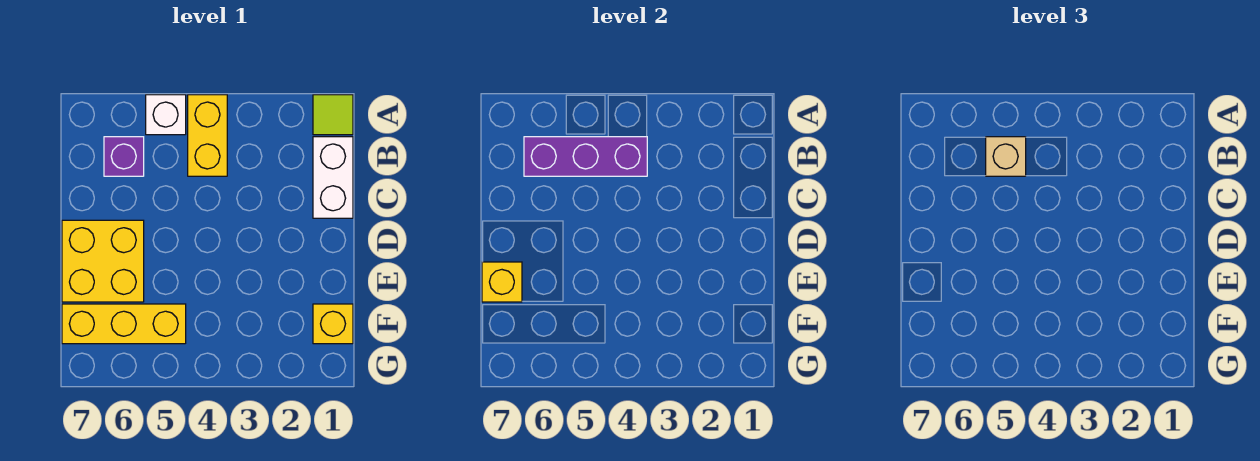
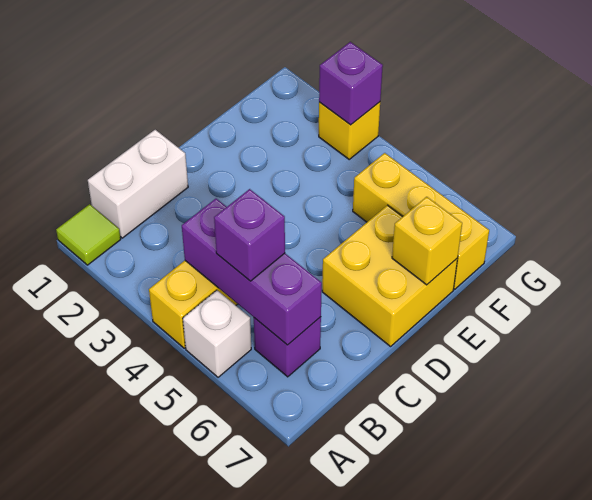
tan 1x1 brick [986,137,1026,176] -> purple 1x1 brick [214,189,285,281]
yellow 1x1 brick [313,304,353,344] -> yellow 1x1 brick moved to [319,102,380,159]
none -> purple 1x1 brick [319,42,383,125]

